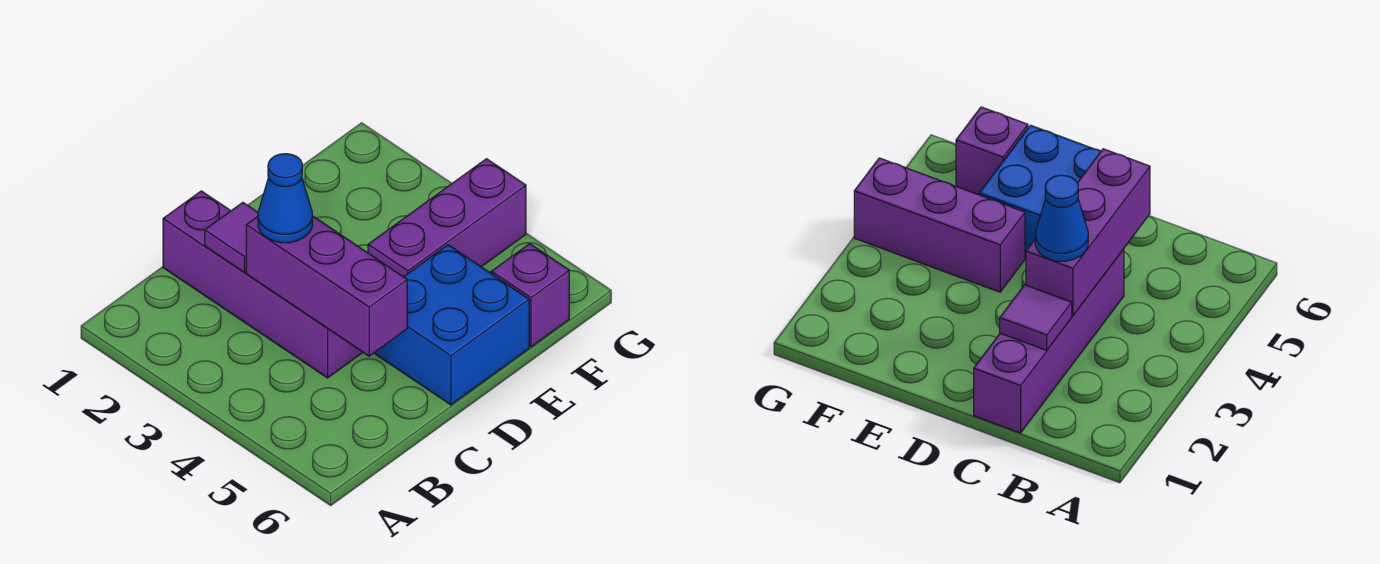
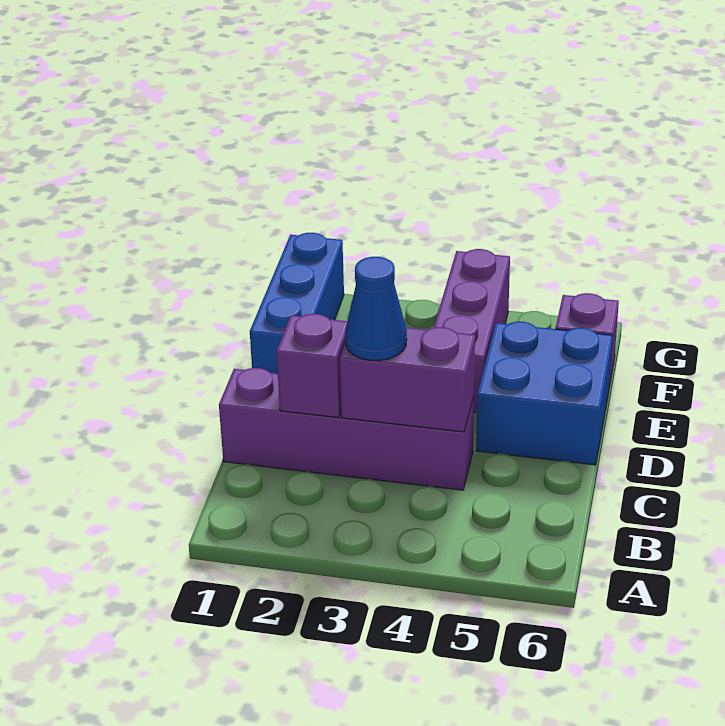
purple 1x1 tile [205,202,258,272] -> purple 1x1 brick [277,314,347,418]
purple 1x3 brick [246,216,407,356] -> purple 1x2 brick [340,327,475,432]
none -> blue 1x3 brick [250,233,344,374]

